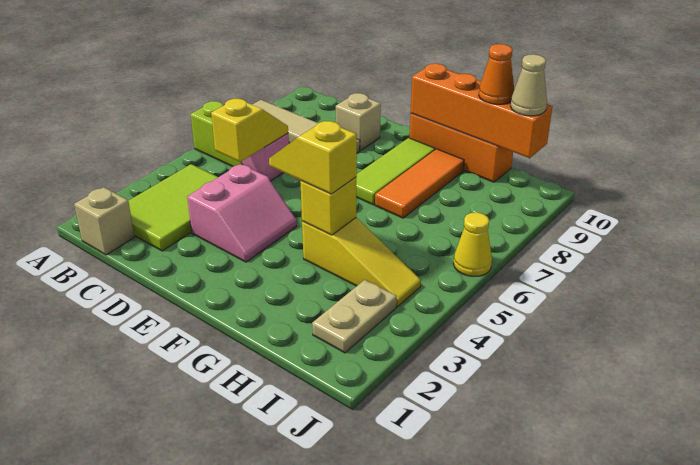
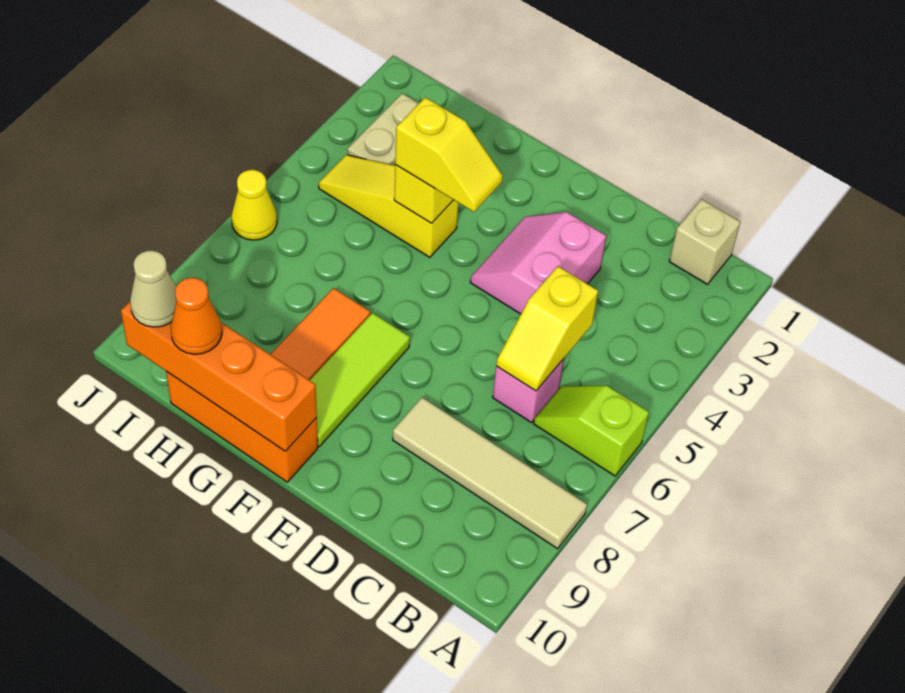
lime 2x3 tile [128,164,218,251] -> none
tan 1x1 brick [336,93,381,150] -> none

